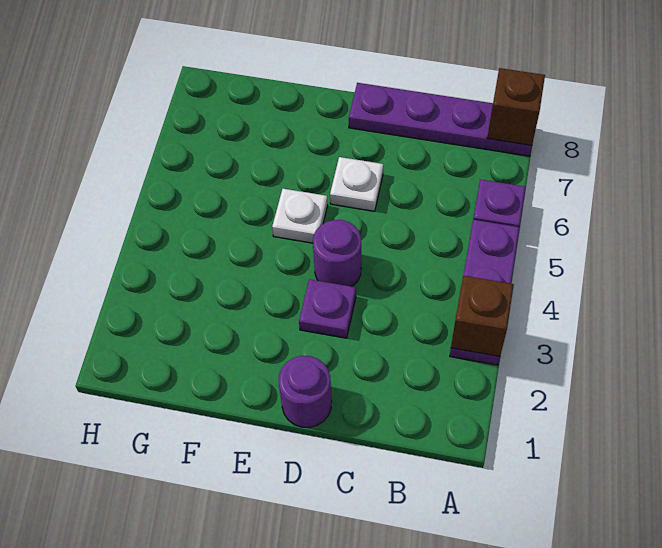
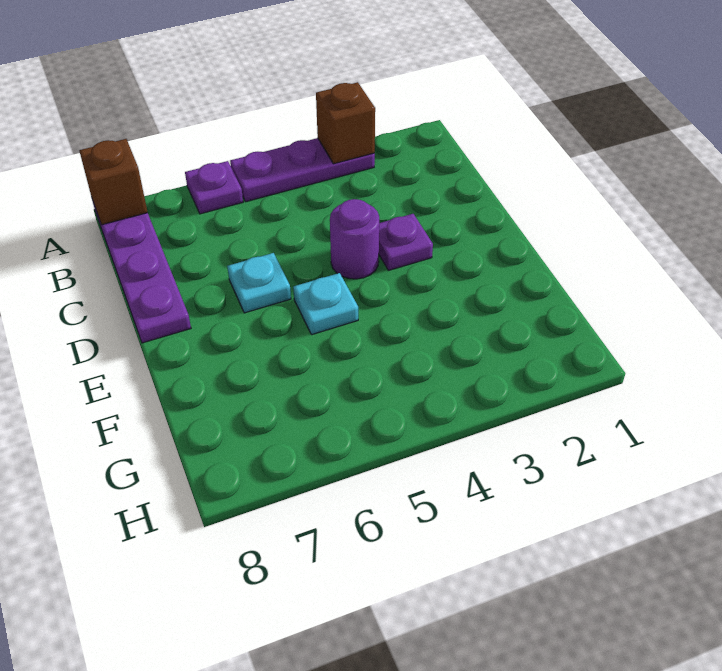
purple 1x1 round brick [279,356,332,427] -> none
white 1x1 plate [330,157,383,211] -> cyan 1x1 plate [227,253,291,313]
white 1x1 plate [272,189,328,243] -> cyan 1x1 plate [293,273,358,335]

